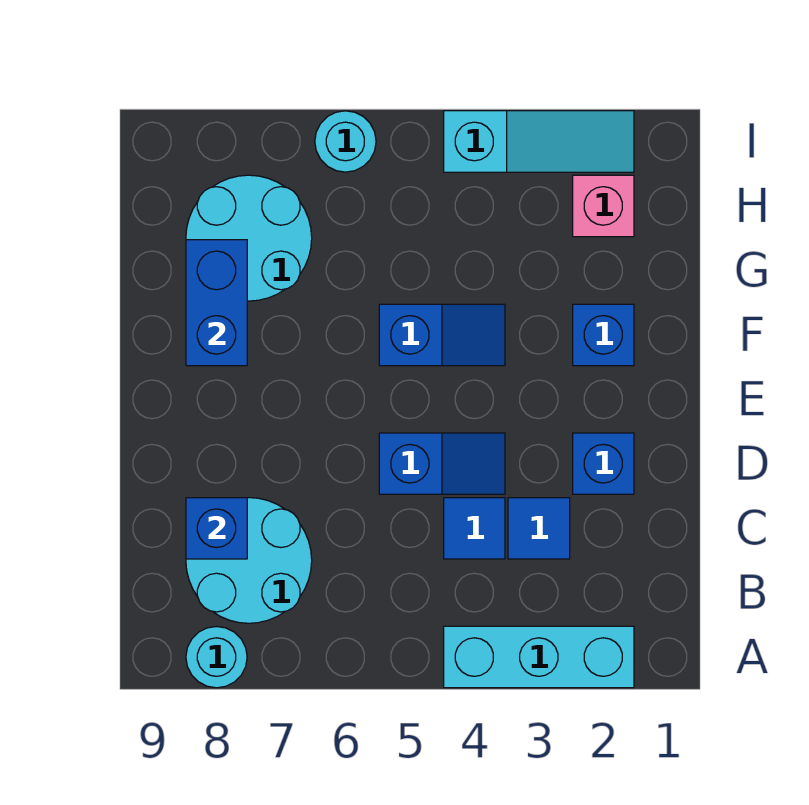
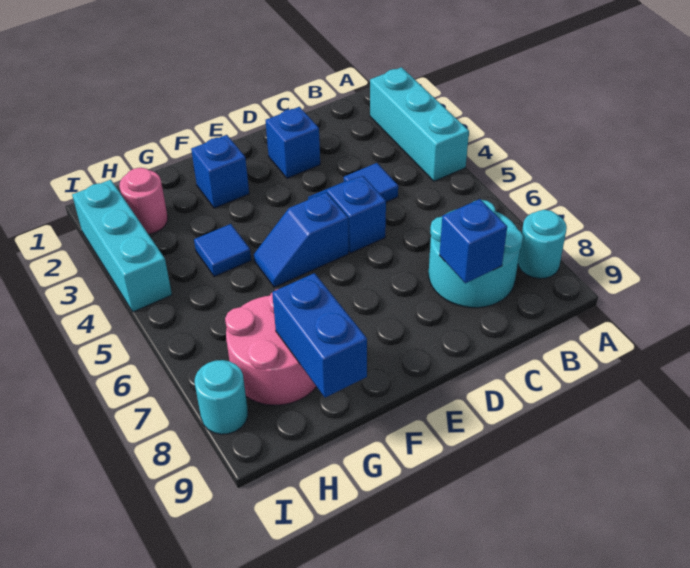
blue 1x1 tile [508,498,570,559] -> blue 1x1 tile moved to [194,224,251,277]
blue 1x2 slope [379,304,505,366] -> blue 1x2 slope turned to [254,192,349,287]
blue 1x2 brick [186,240,247,366] -> blue 1x2 brick turned to [272,273,367,397]
cyan 2x2 round brick [186,175,312,301] -> pink 2x2 round brick [225,289,316,405]
pink 1x1 brick [573,175,634,237] -> pink 1x1 round brick [119,168,168,234]
cyan 1x3 slope [444,111,634,172] -> cyan 1x3 brick [72,180,172,312]
cyan 1x1 round brick [315,111,376,172] -> cyan 1x1 round brick moved to [195,360,248,434]

